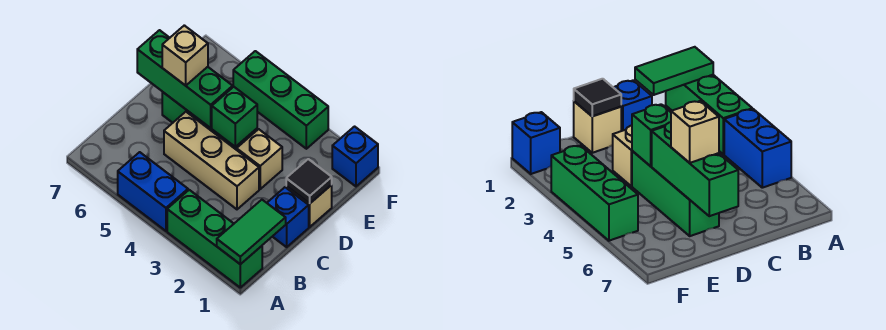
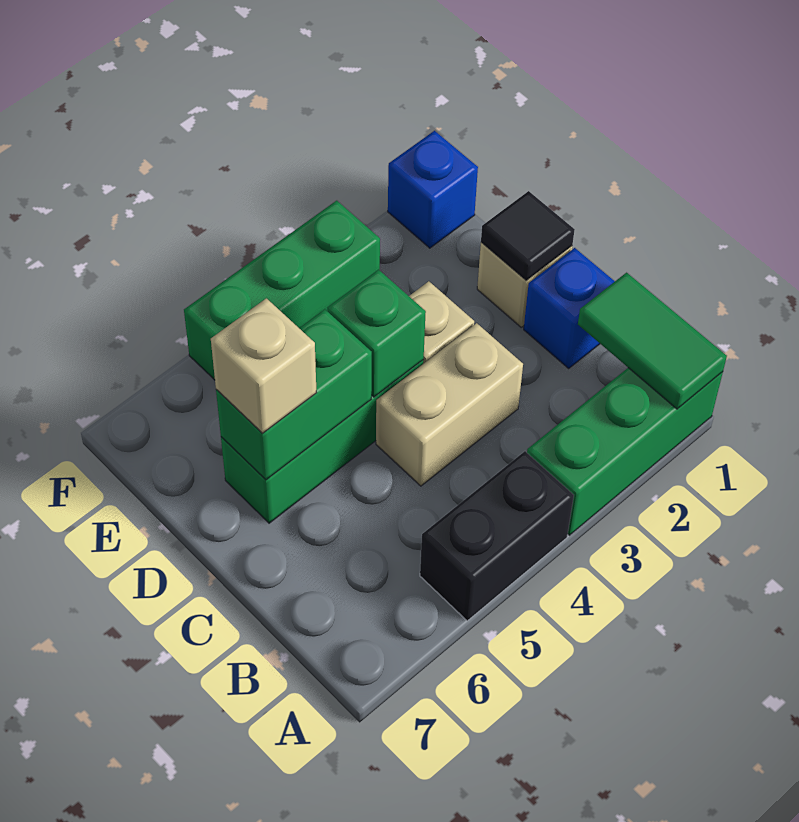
blue 1x2 brick [118,152,188,231] -> black 1x2 brick [420,451,574,621]
tan 1x3 brick [164,112,259,209] -> tan 1x2 brick [376,323,523,486]
green 1x3 brick [137,30,233,128] -> green 1x2 brick [216,309,372,480]

